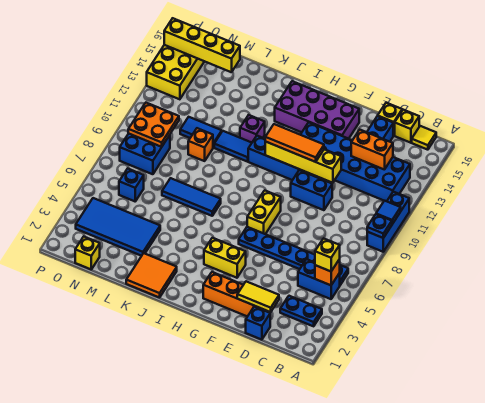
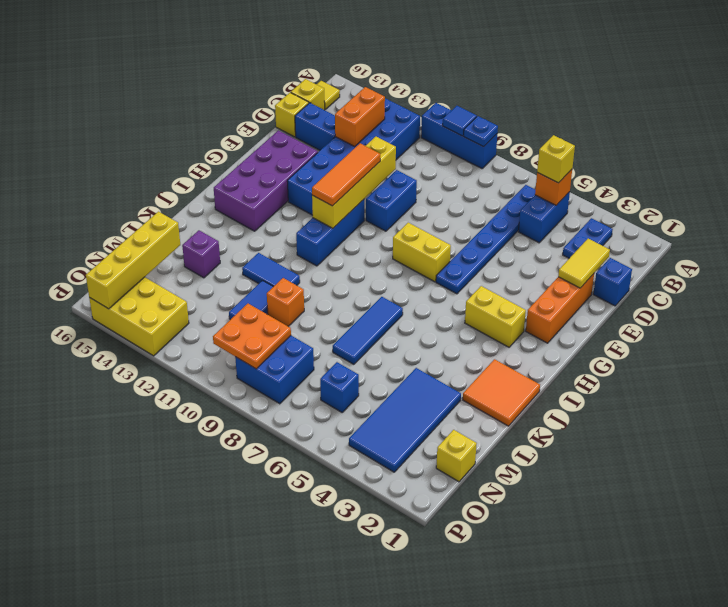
yellow 1x2 brick [204,238,246,278] -> yellow 1x2 brick turned to [465,286,526,347]
blue 1x2 tile [214,131,252,162] -> blue 1x2 tile turned to [242,253,300,287]
purple 1x1 brick [240,115,265,143] -> purple 1x1 brick moved to [182,230,220,278]

